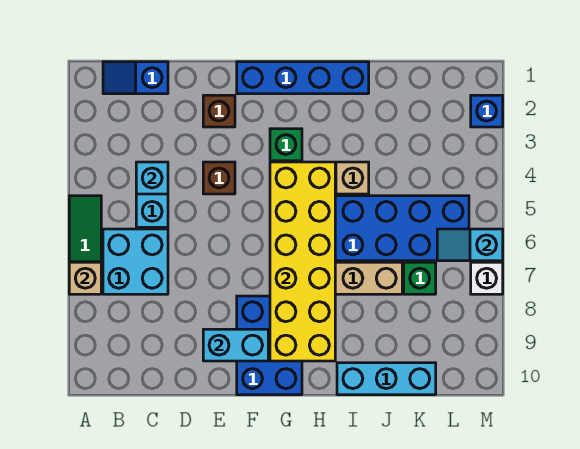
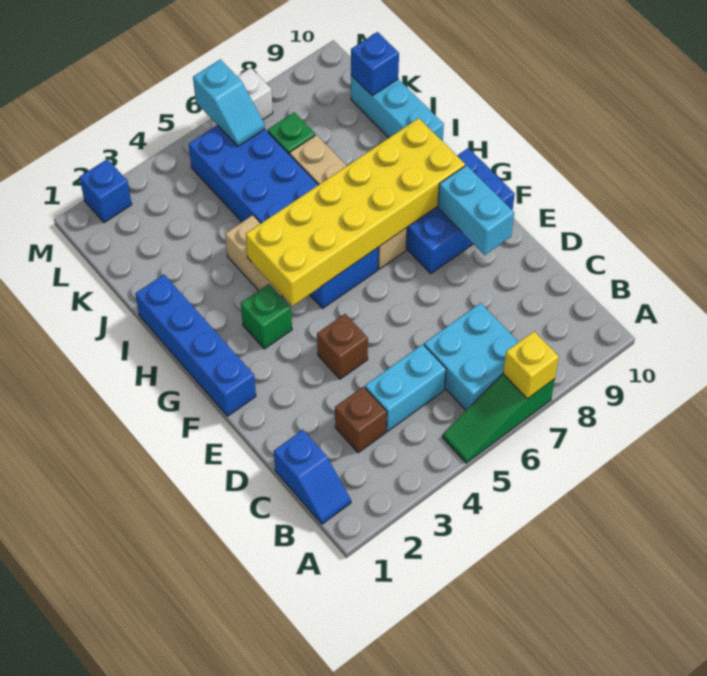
tan 1x1 brick [69,262,101,294] -> yellow 1x1 brick [503,331,559,399]
cyan 1x1 brick [136,162,168,194] -> none
brown 1x1 brick [203,95,235,127] -> brown 1x1 brick moved to [335,387,387,453]
none -> blue 1x1 brick [351,32,399,96]

